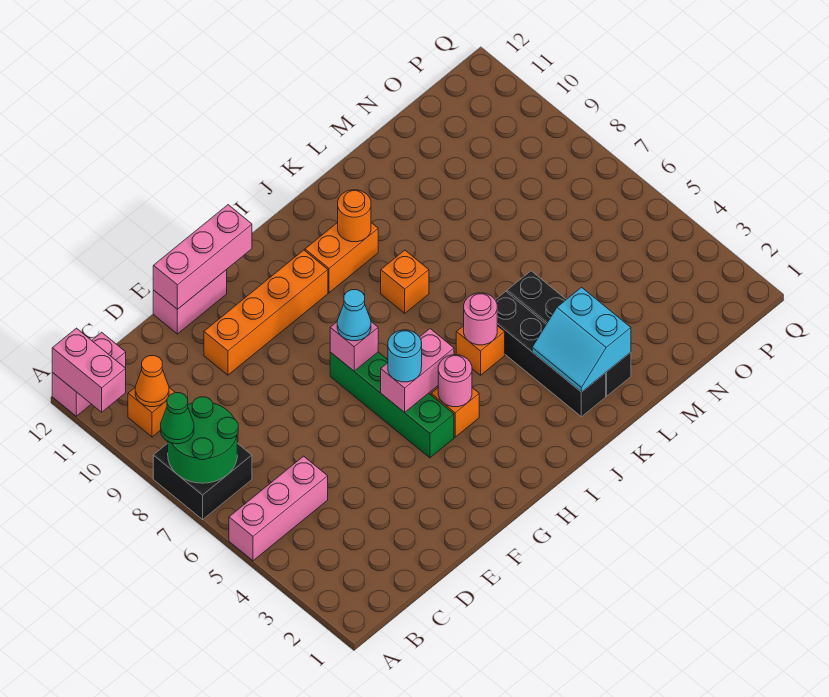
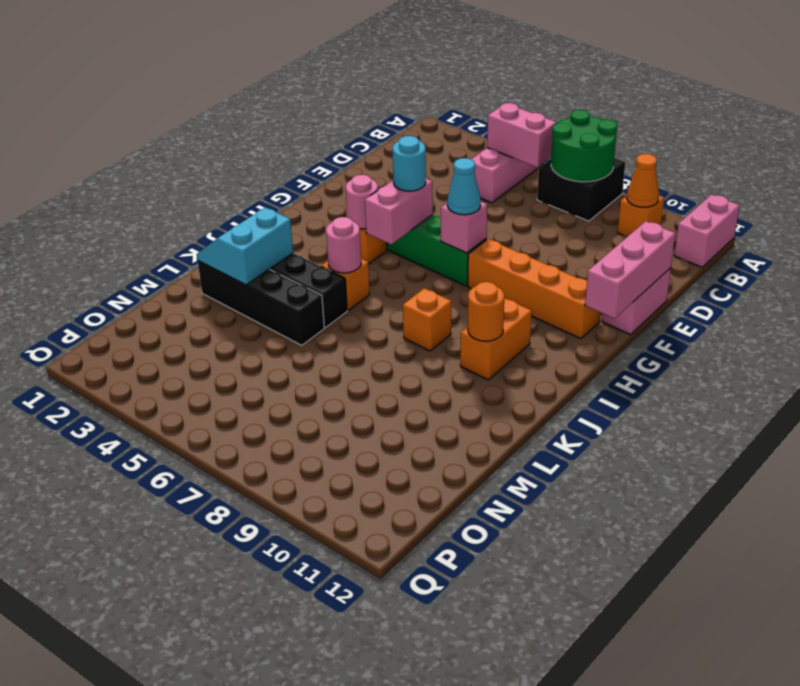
green 1x1 cone [161,393,194,444] -> none
pink 1x2 brick [52,328,126,412] -> pink 1x2 brick moved to [487,103,556,167]
orange 1x4 brick [204,250,328,375] -> orange 1x4 brick turned to [468,239,600,339]
cyan 2x2 slope [532,287,631,392] -> cyan 2x2 slope turned to [197,207,293,285]

